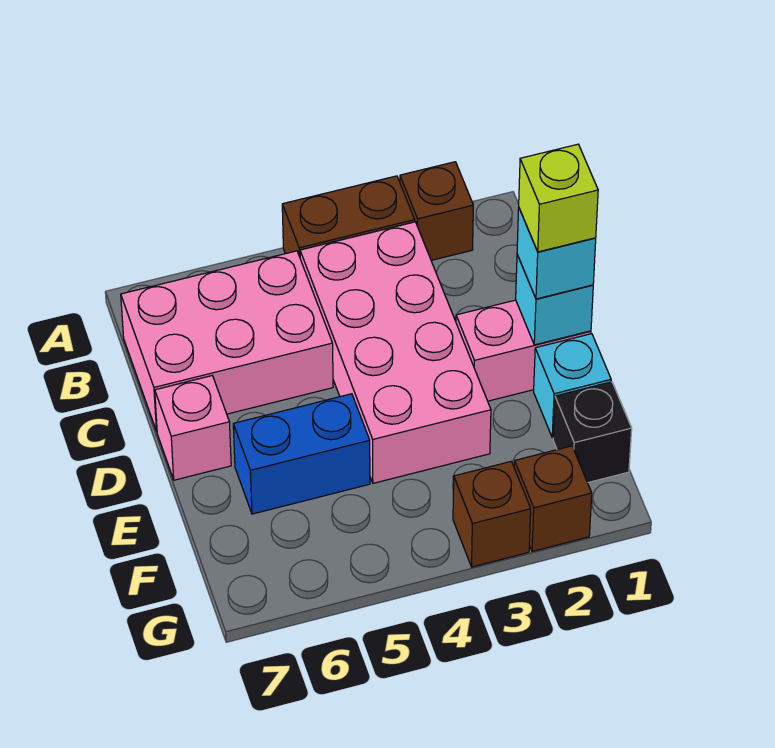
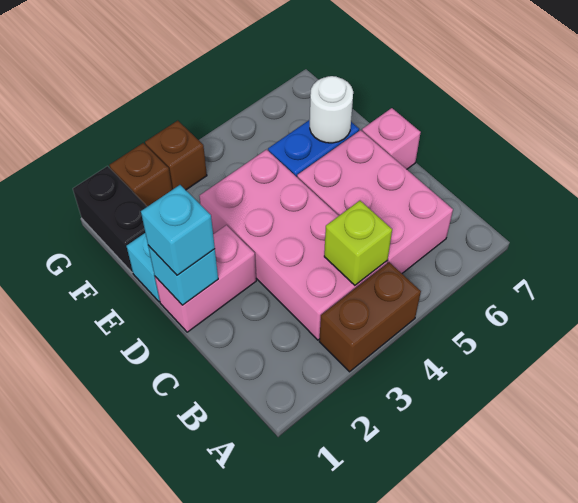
brown 1x1 brick [400,162,473,260] -> none
pink 2x3 brick [121,251,333,431] -> pink 2x3 brick turned to [297,130,453,273]
lime 1x1 brick [519,144,598,252] -> lime 1x1 brick moved to [324,201,392,285]
none -> white 1x1 round brick [310,76,353,143]
black 1x1 brick [553,382,632,483] -> black 1x2 brick [73,166,147,273]

